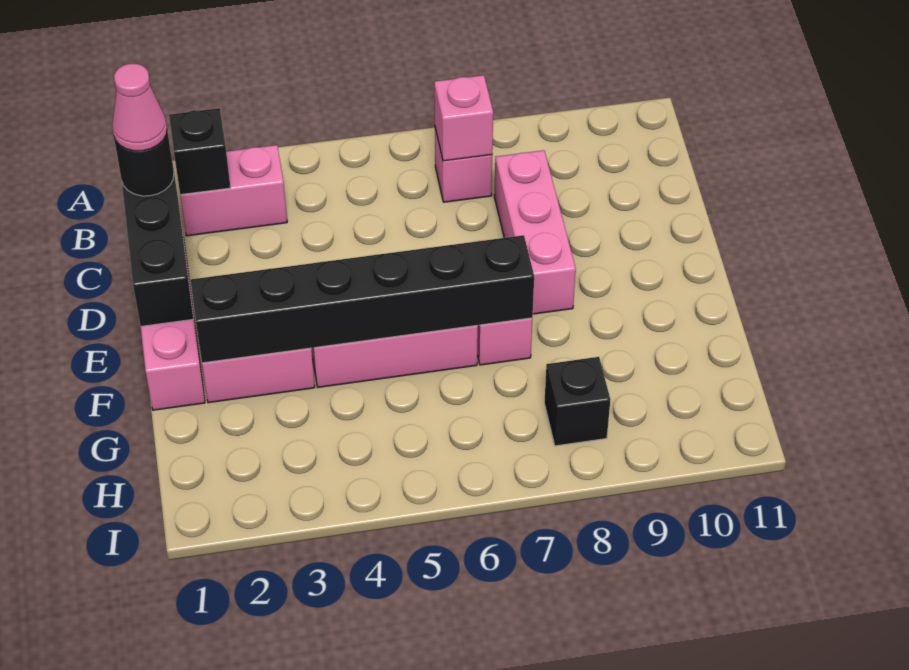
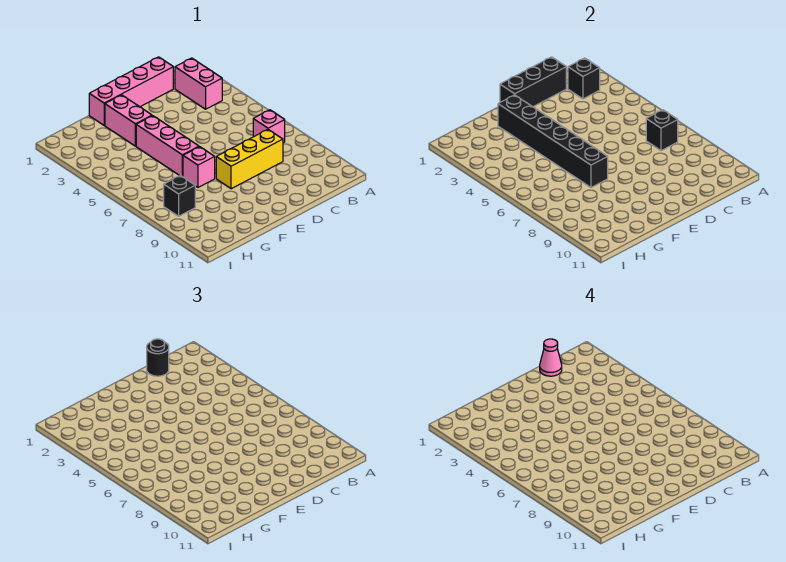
pink 1x1 brick [434,75,493,161] -> black 1x1 brick [646,110,678,151]
pink 1x3 brick [494,150,576,314] -> yellow 1x3 brick [216,130,283,189]

